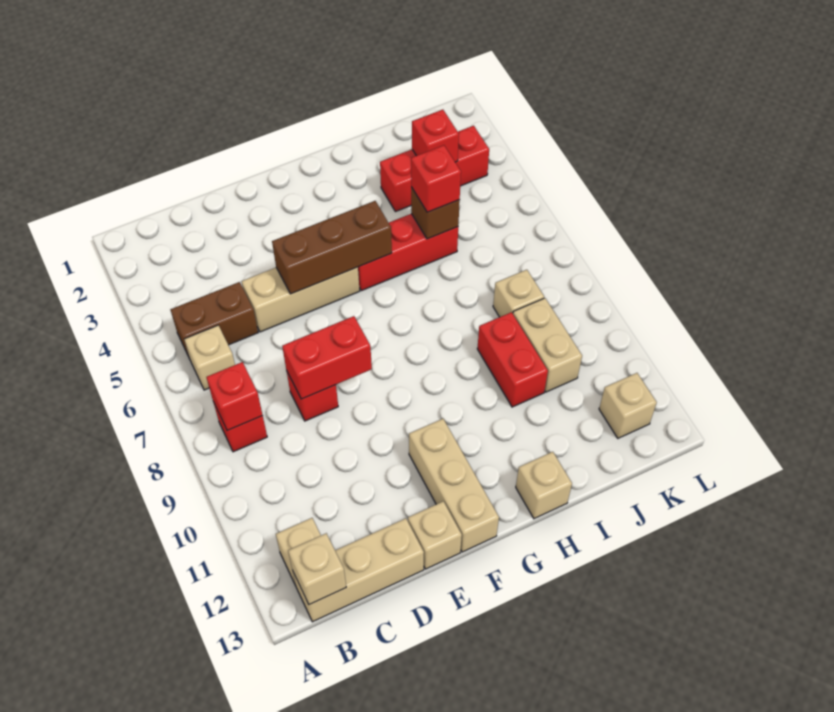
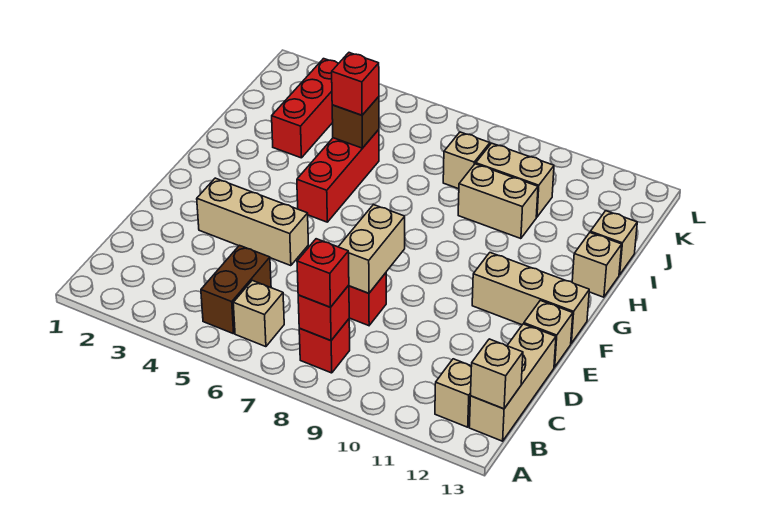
tan 1x3 brick [241,267,360,332] -> tan 1x3 brick turned to [197,178,308,266]
red 1x2 brick [282,316,372,399] -> tan 1x2 brick [338,205,405,293]
brown 1x3 brick [272,201,392,294] -> none
red 1x2 brick [477,312,548,407] -> tan 1x2 brick [458,164,538,239]
red 1x1 brick [412,110,459,162] -> red 1x1 brick moved to [297,239,349,307]
tan 1x1 brick [599,373,657,438] -> tan 1x1 brick moved to [590,211,637,275]

